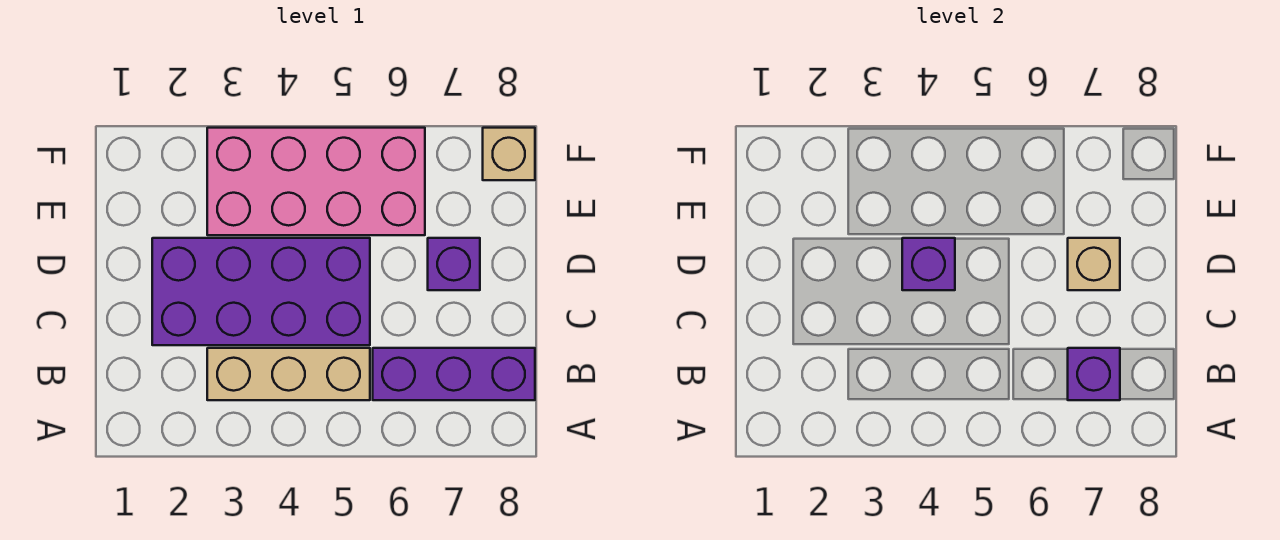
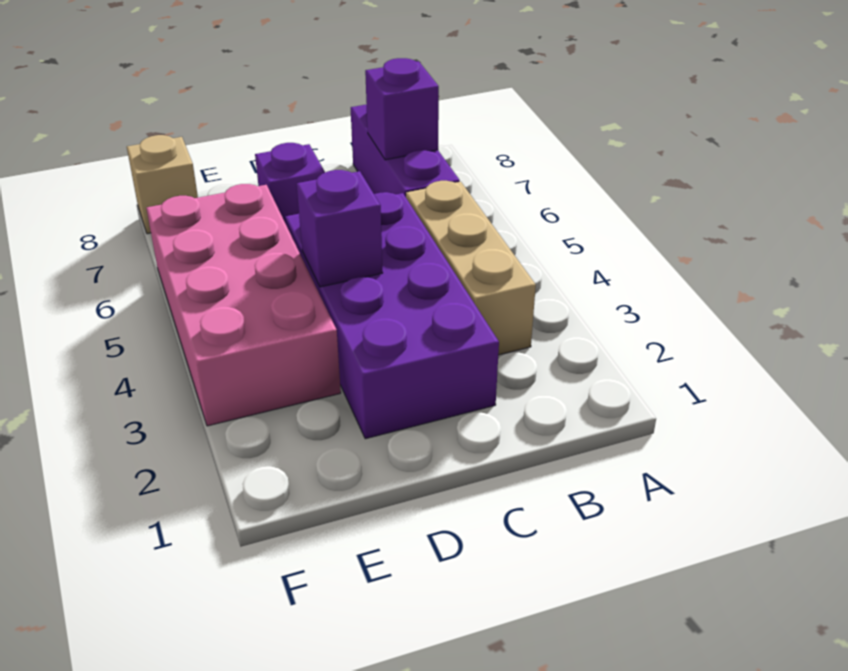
tan 1x1 brick [1068,238,1120,290] -> none

